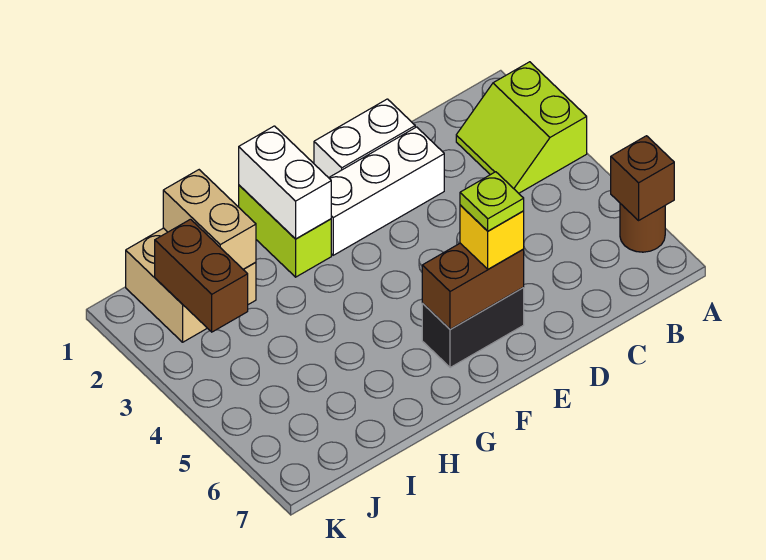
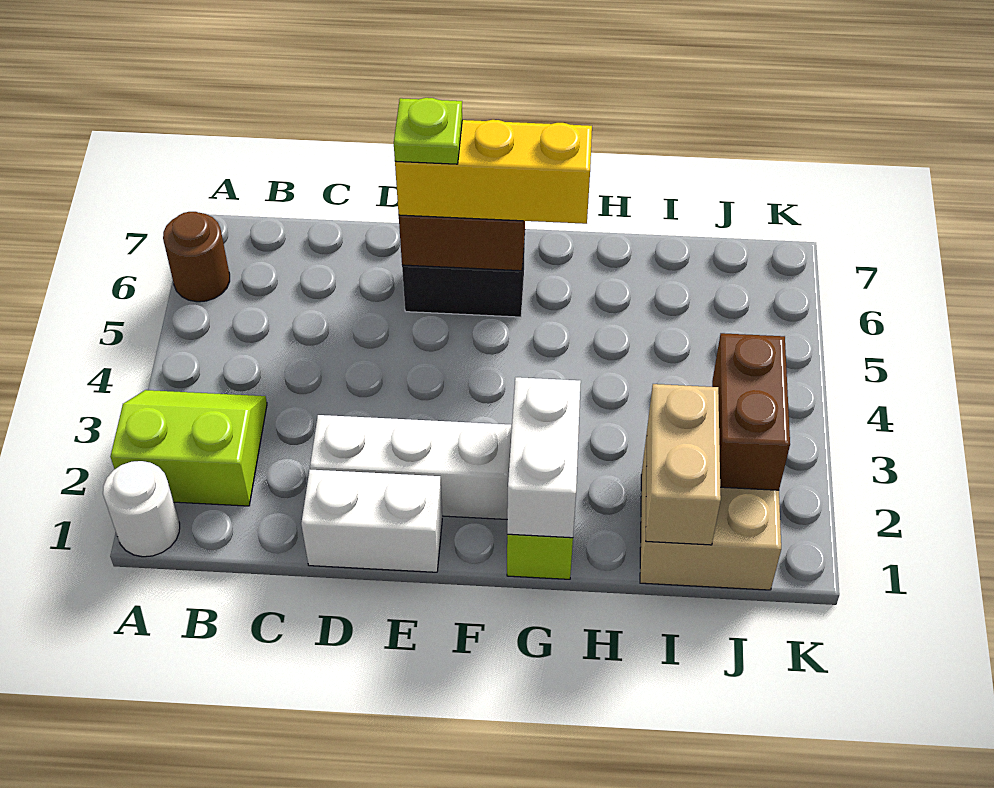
none -> white 1x1 round brick [103,461,180,557]
lime 2x2 slope [456,62,587,193] -> lime 2x2 slope turned to [110,390,267,506]
brown 1x1 brick [611,136,674,220] -> none
yellow 1x1 brick [460,205,524,269] -> yellow 1x3 brick [395,120,592,224]

